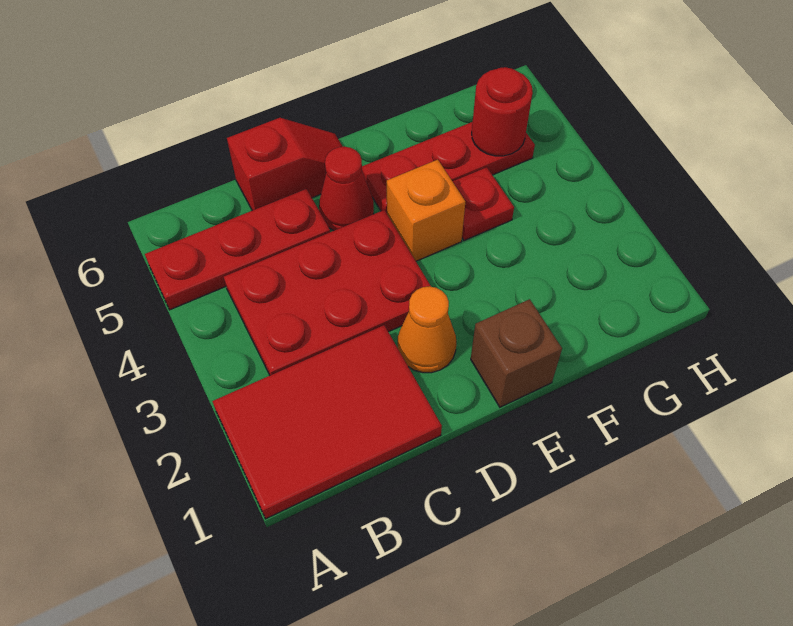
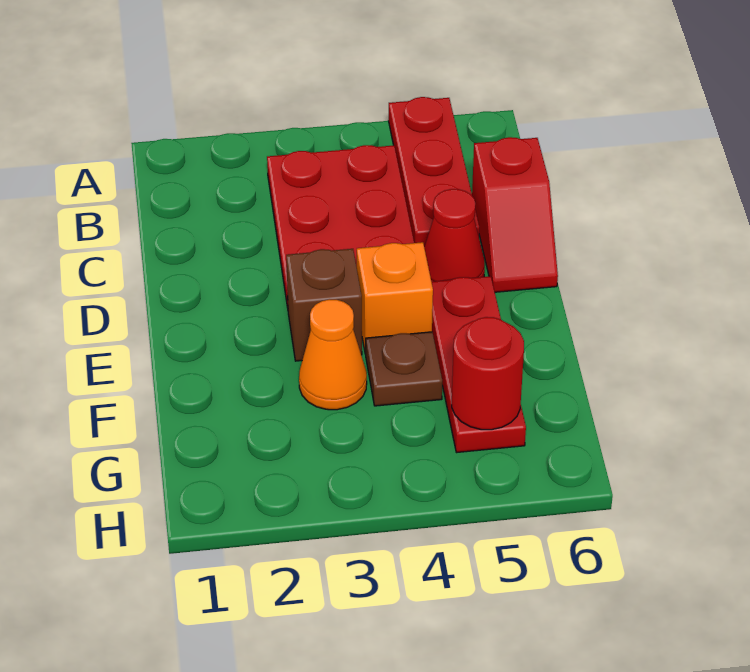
red 2x3 tile [212,325,442,519] -> none
orange 1x1 cone [398,286,456,373] -> orange 1x1 cone moved to [299,299,367,410]
brown 1x1 brick [471,299,562,407] -> brown 1x1 brick moved to [286,249,362,361]
red 1x1 plate [453,167,514,241] -> brown 1x1 plate [366,332,442,406]

